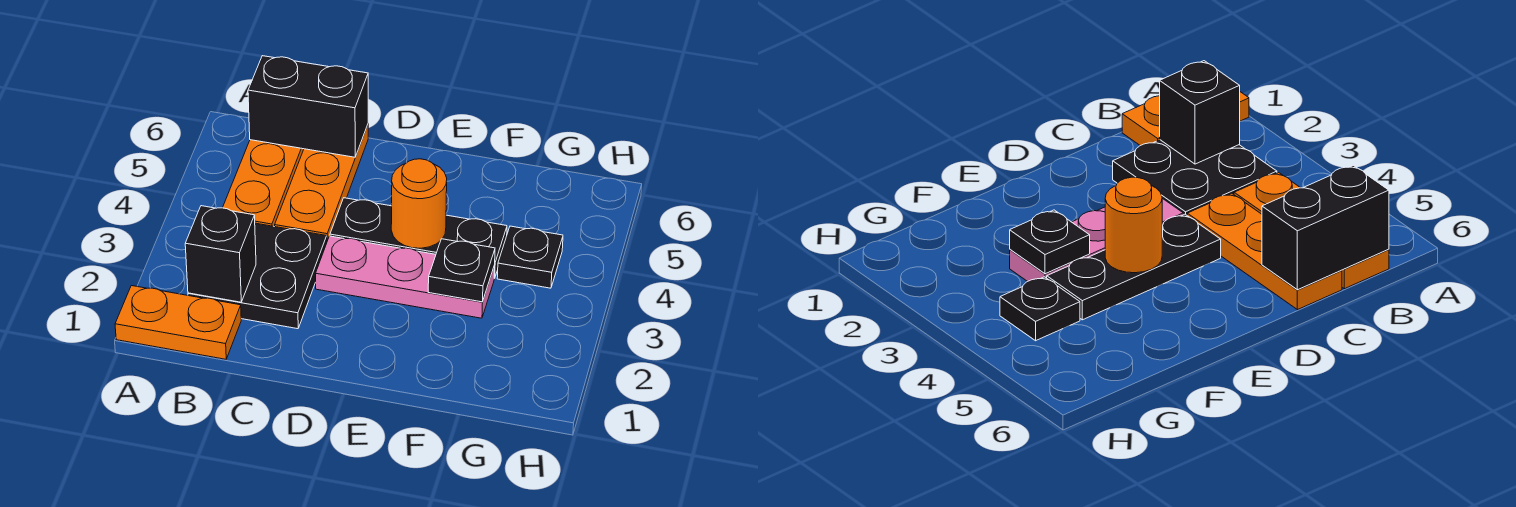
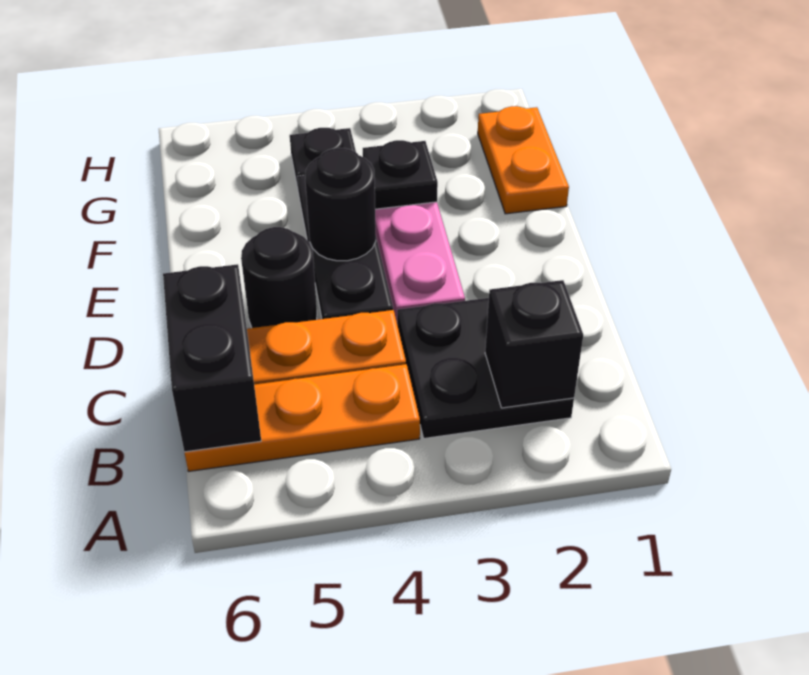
orange 1x2 plate [115,286,241,359] -> orange 1x2 plate moved to [478,106,569,214]
none -> black 1x1 round brick [241,227,317,328]
orange 1x1 round brick [391,159,447,248] -> black 1x1 round brick [305,148,376,261]

